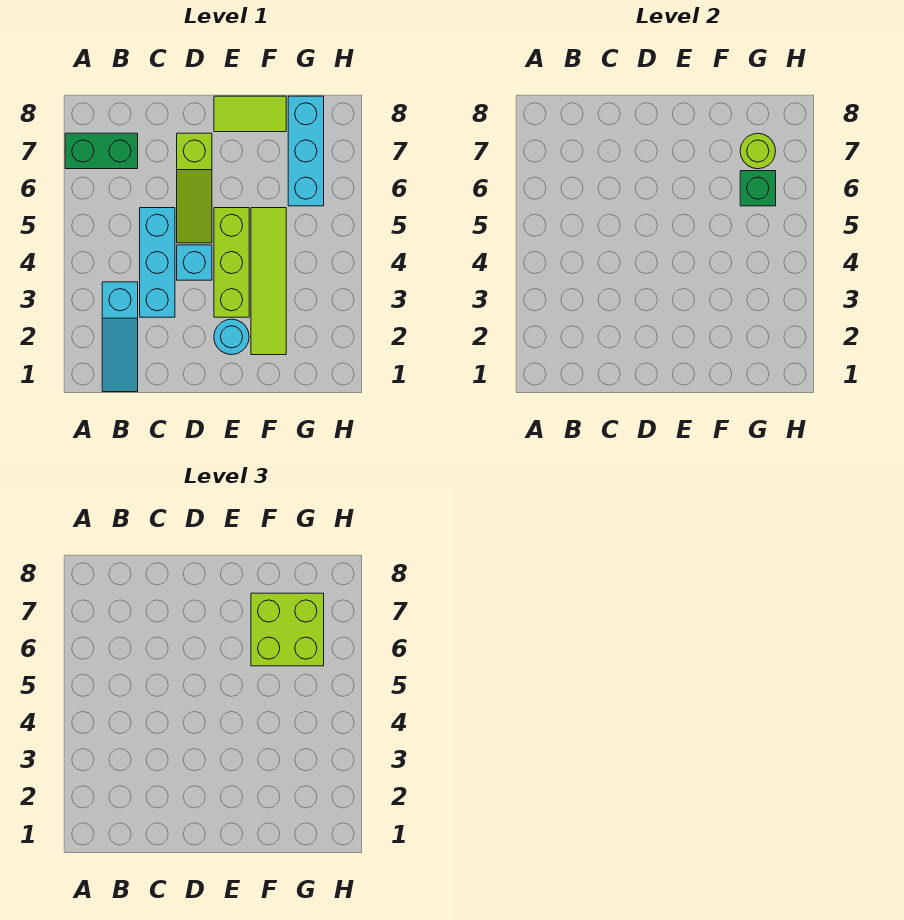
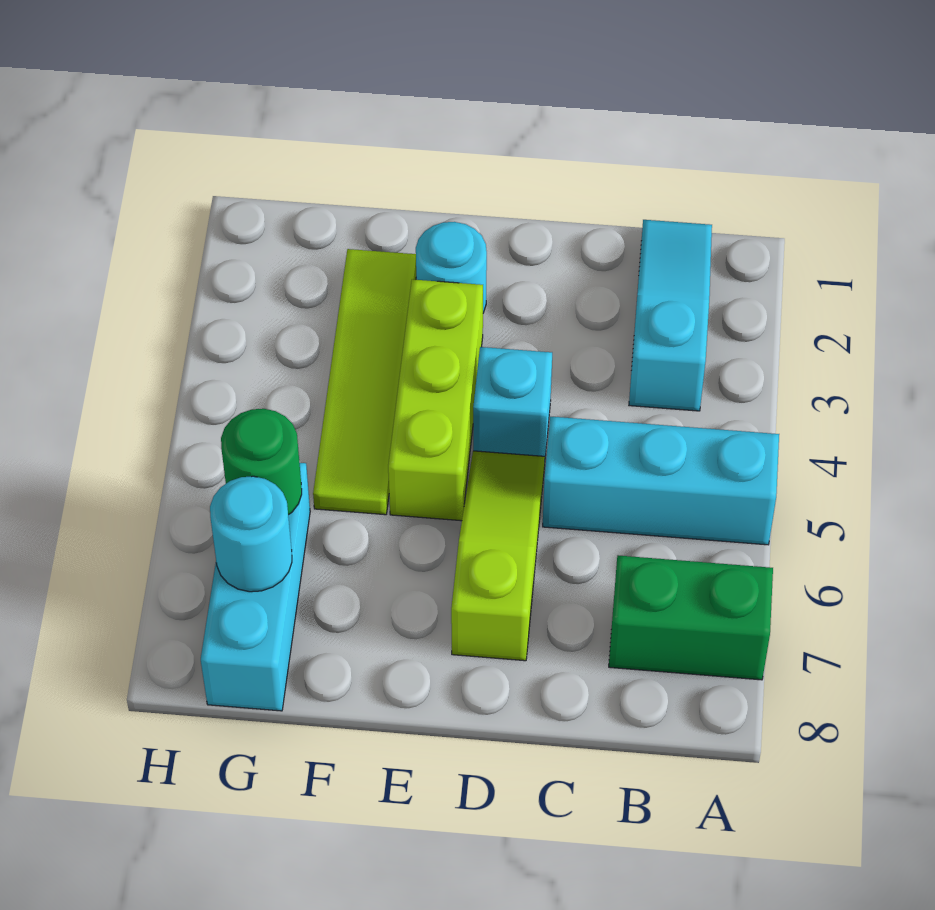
cyan 1x3 brick [140,208,175,317] -> cyan 1x3 brick turned to [543,417,779,545]
lime 1x2 tile [214,96,286,132] -> none
lime 2x2 brick [251,593,324,666] -> none
green 1x1 brick [740,171,776,206] -> green 1x1 round brick [221,409,302,515]
lime 1x1 round brick [740,133,776,169] -> cyan 1x1 round brick [210,476,292,592]

